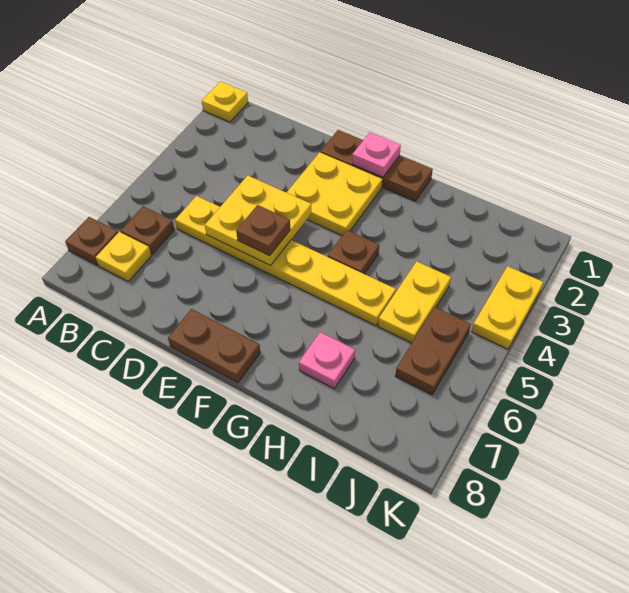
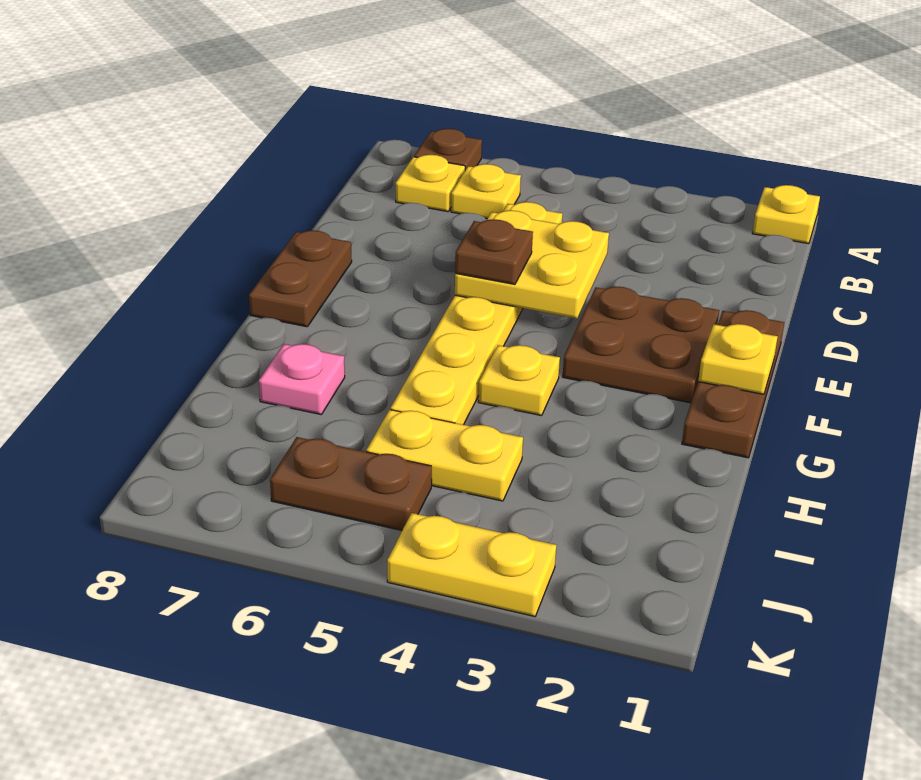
brown 1x1 plate [121,206,175,254] -> yellow 1x1 plate [451,164,521,219]
yellow 2x2 plate [287,152,382,235] -> brown 2x2 plate [563,287,719,403]
pink 1x1 plate [352,132,401,177] -> yellow 1x1 plate [698,324,778,394]
brown 1x1 plate [328,230,379,274] -> yellow 1x1 plate [478,345,560,416]

